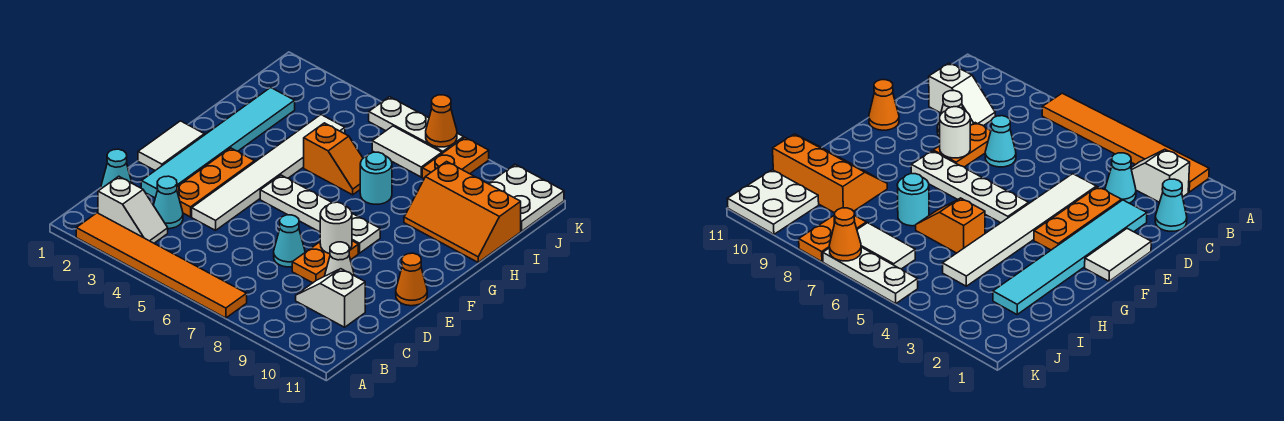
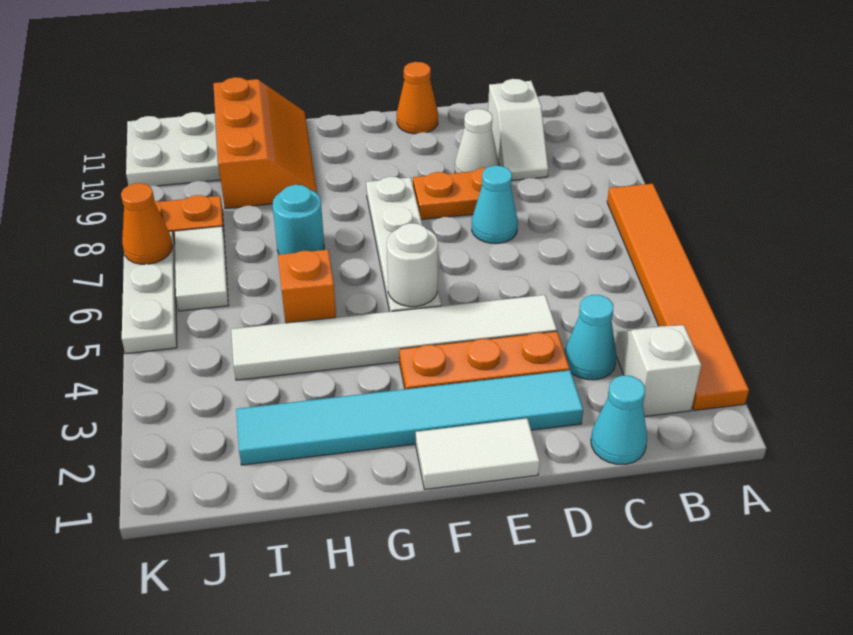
white 1x1 round brick [320,202,352,254] -> white 1x1 round brick moved to [387,223,438,307]

